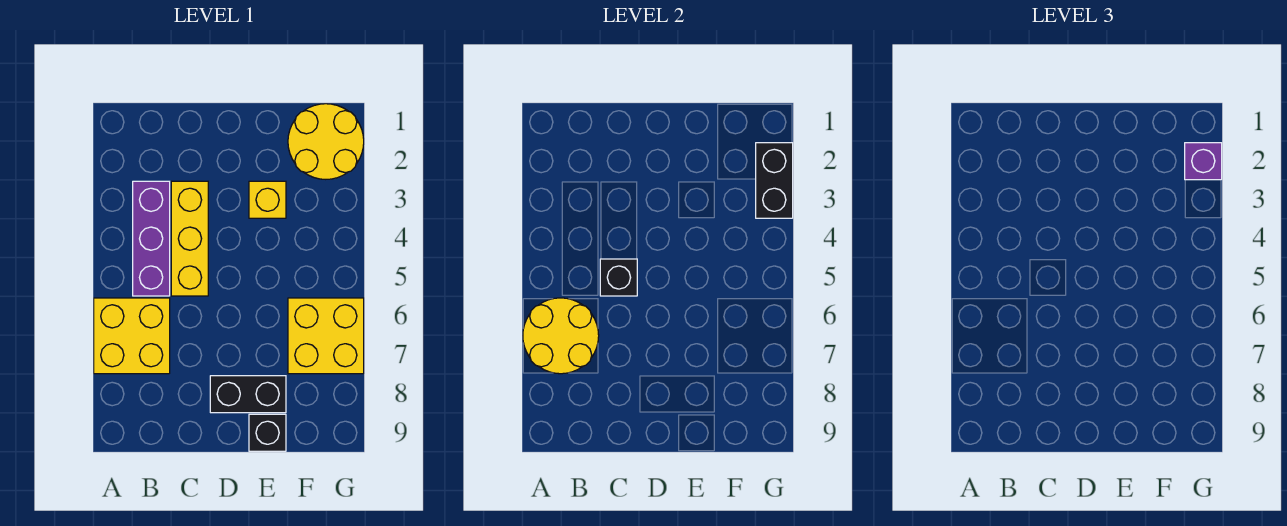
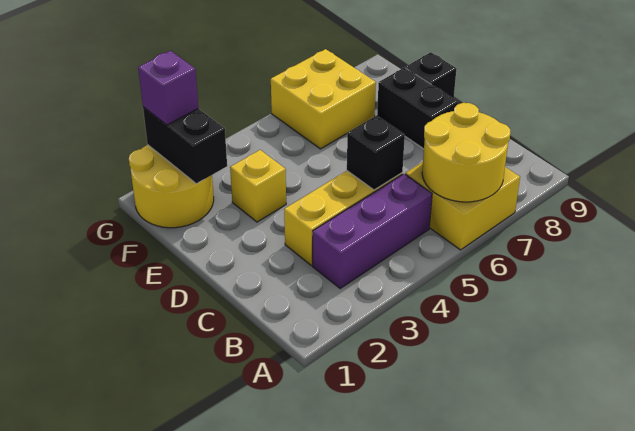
black 1x2 brick [756,143,793,218] -> black 1x2 brick turned to [143,107,227,184]

